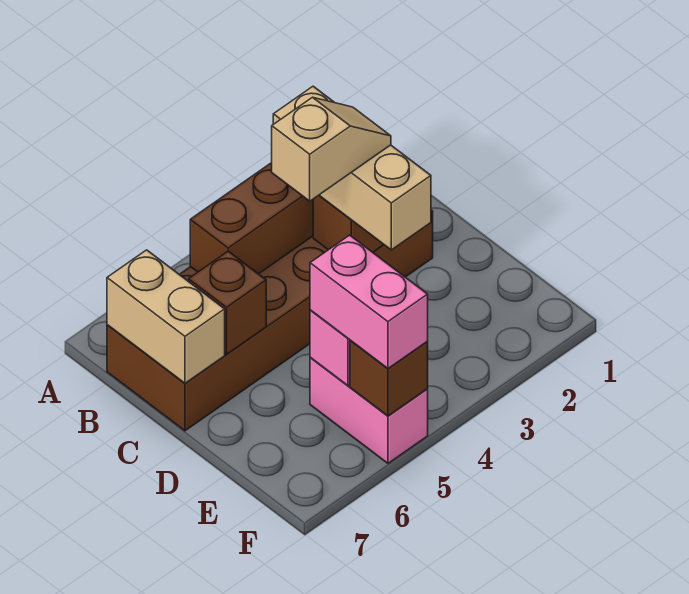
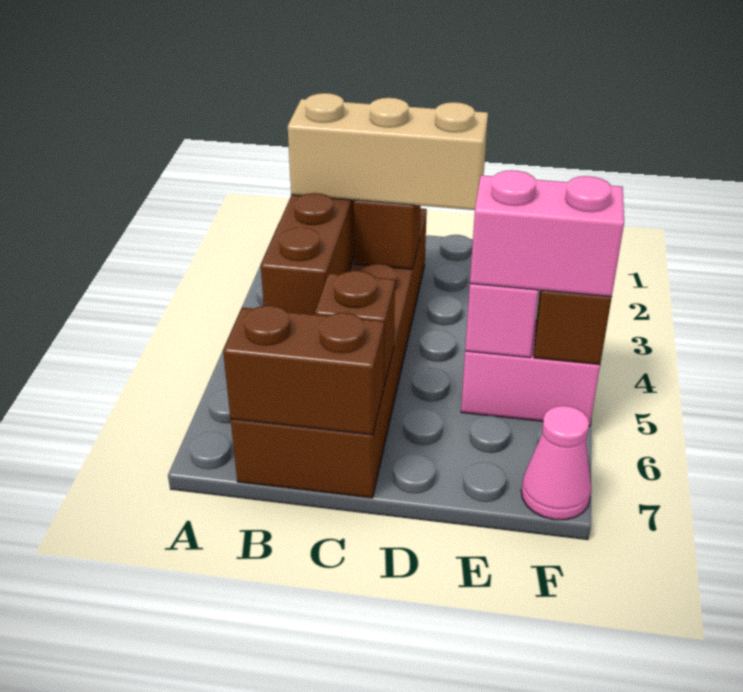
tan 1x2 brick [107,250,225,383] -> brown 1x2 brick [223,306,384,435]
tan 1x2 slope [272,97,391,201] -> none
none -> pink 1x1 cone [521,406,591,520]

